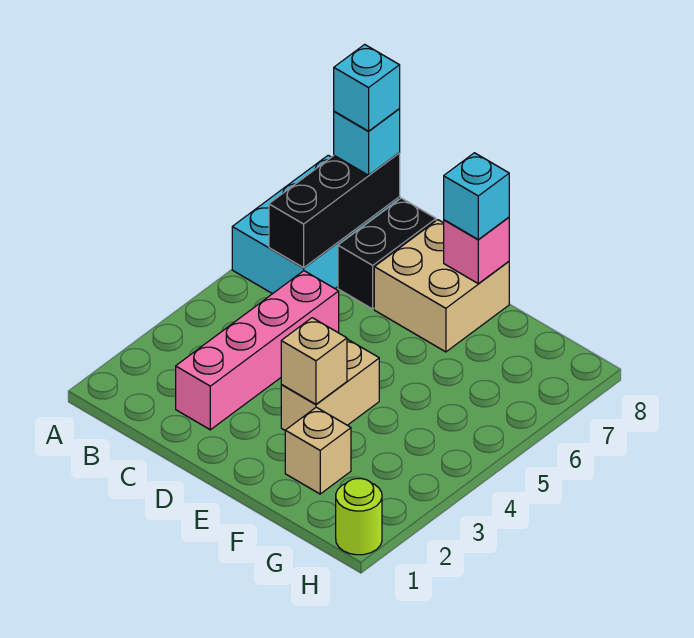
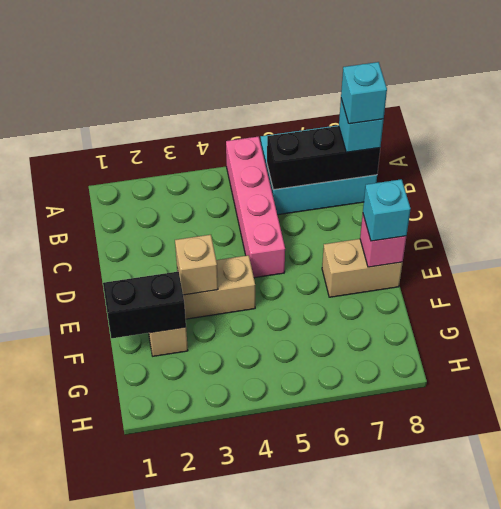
pink 1x4 brick [176,271,339,430] -> pink 1x4 brick turned to [226,136,285,278]
black 1x2 brick [338,198,436,309] -> black 1x2 brick moved to [103,272,186,338]
tan 2x2 brick [374,220,509,352] -> tan 1x2 brick [322,239,403,297]
lime 1x1 round brick [336,479,382,555] -> none

